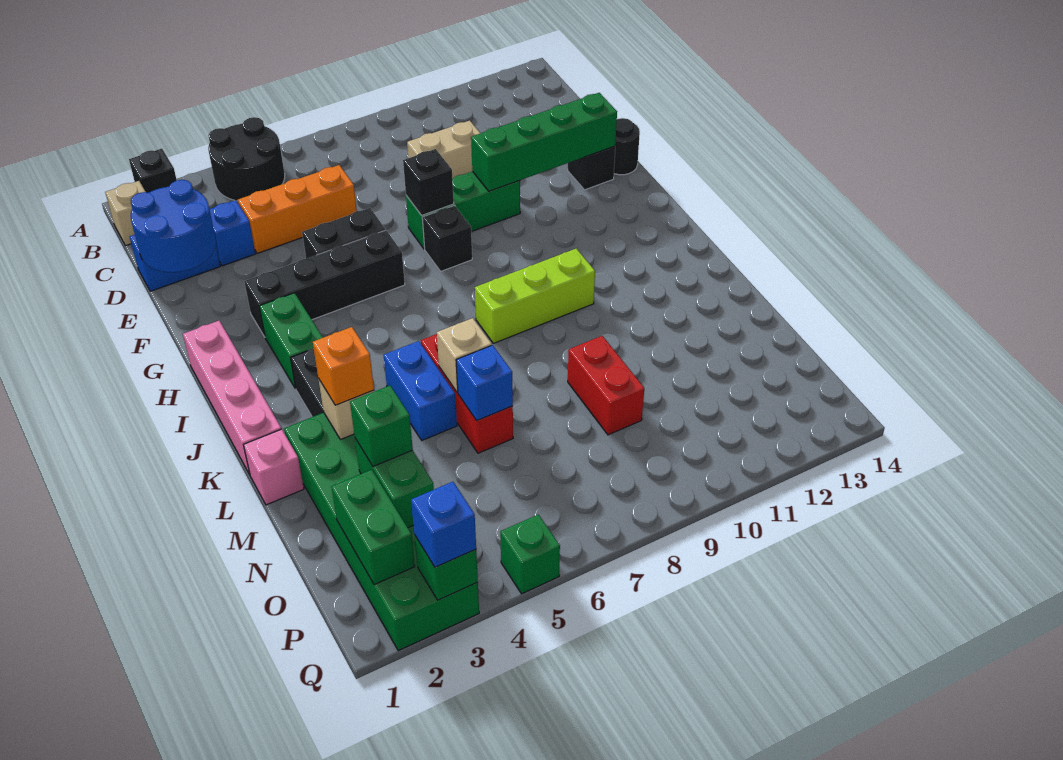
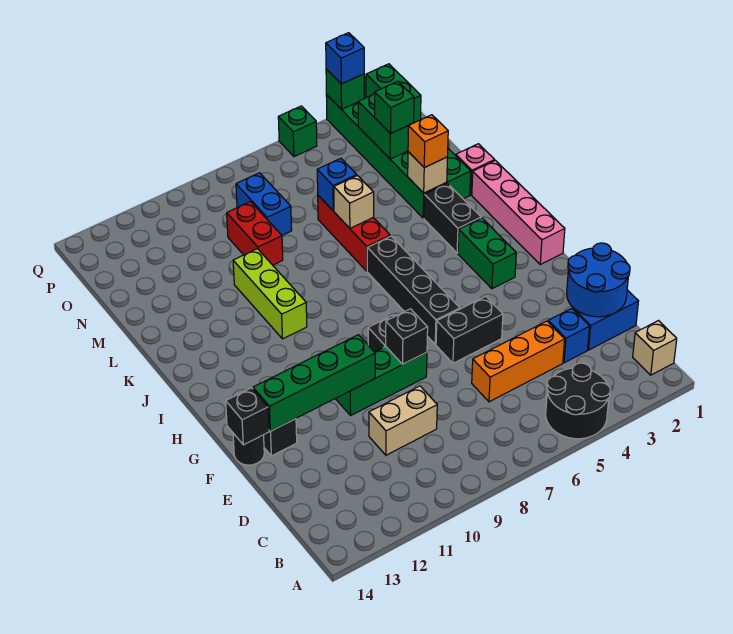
black 1x1 brick [129,149,177,193] -> black 1x1 brick moved to [226,388,269,445]
black 1x4 brick [244,230,405,337] -> black 1x4 brick turned to [367,236,460,344]
lime 1x3 brick [475,249,595,343] -> lime 1x3 brick turned to [233,249,307,339]
blue 1x2 brick [384,341,457,440] -> blue 1x2 brick moved to [236,173,292,235]

